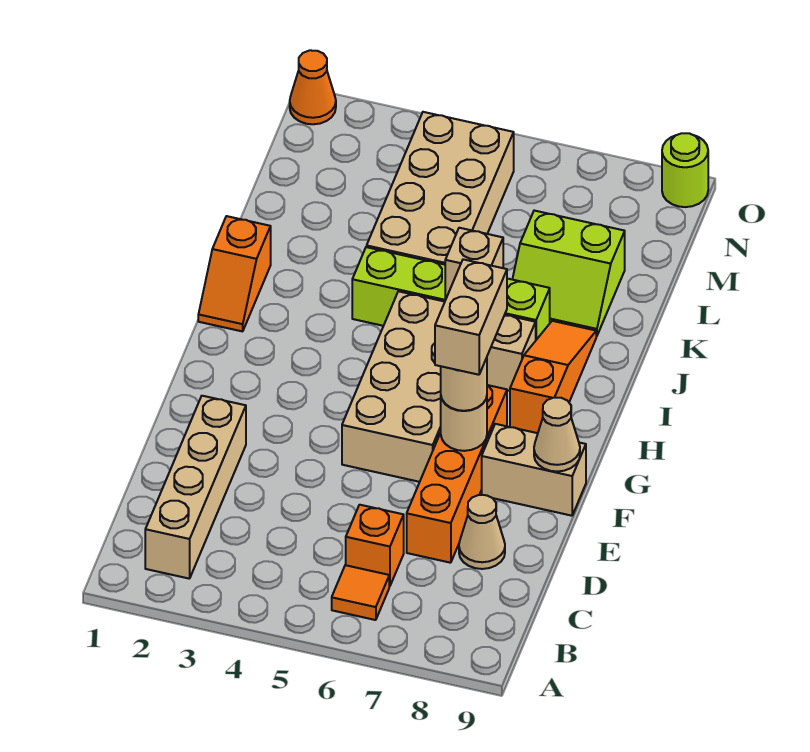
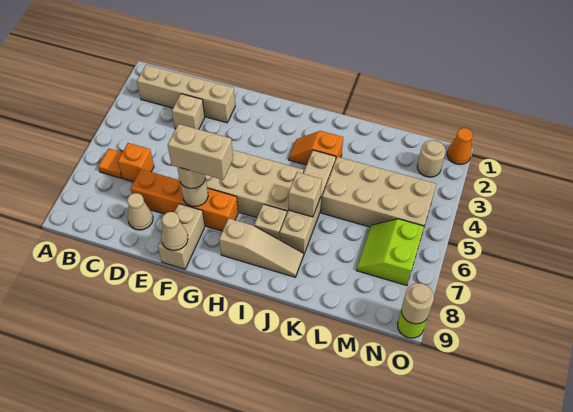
none -> tan 1x1 brick [172,94,205,129]
orange 1x3 slope [510,321,596,433] -> tan 1x3 slope [219,218,304,277]
orange 1x2 slope [198,216,271,331] -> orange 1x2 slope moved to [289,131,343,165]
lime 1x4 brick [352,247,550,340] -> tan 1x4 brick [280,150,336,254]
lime 2x2 slope [512,211,625,336] -> lime 2x2 slope moved to [356,219,424,286]
none -> tan 1x1 round brick [417,140,446,177]
none -> tan 1x1 round brick [401,283,434,324]

